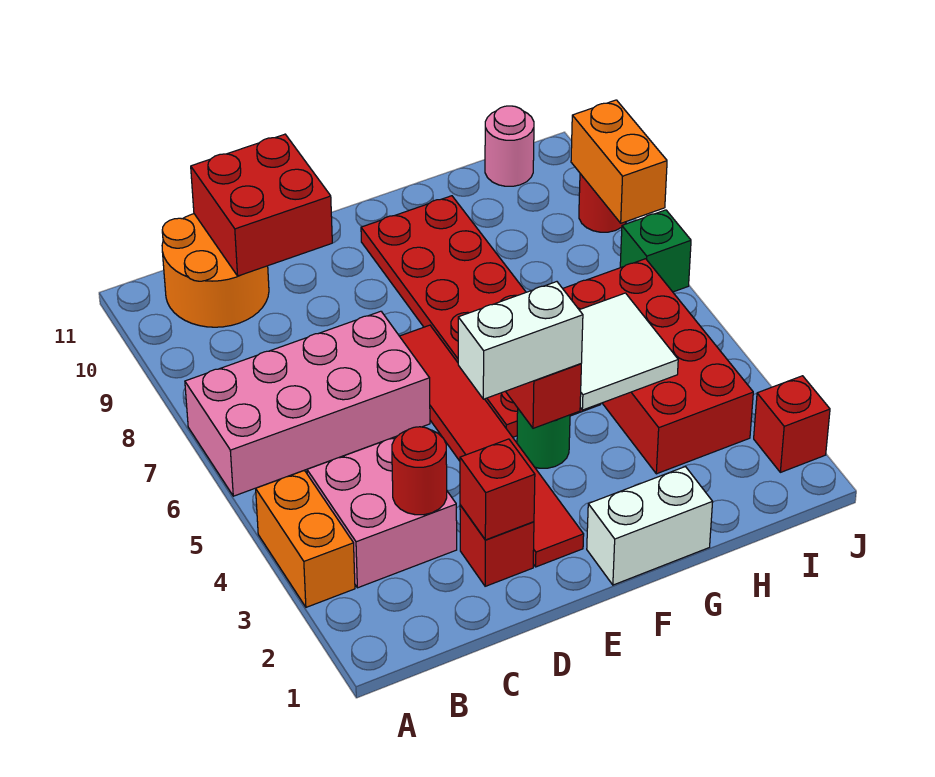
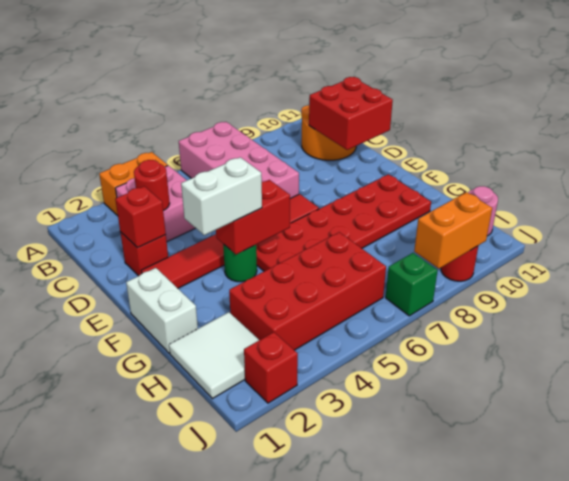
white 1x2 brick [458,282,583,399] -> white 1x2 brick turned to [181,157,262,235]
white 2x2 tile [580,293,678,410] -> white 2x2 tile moved to [169,312,259,399]

